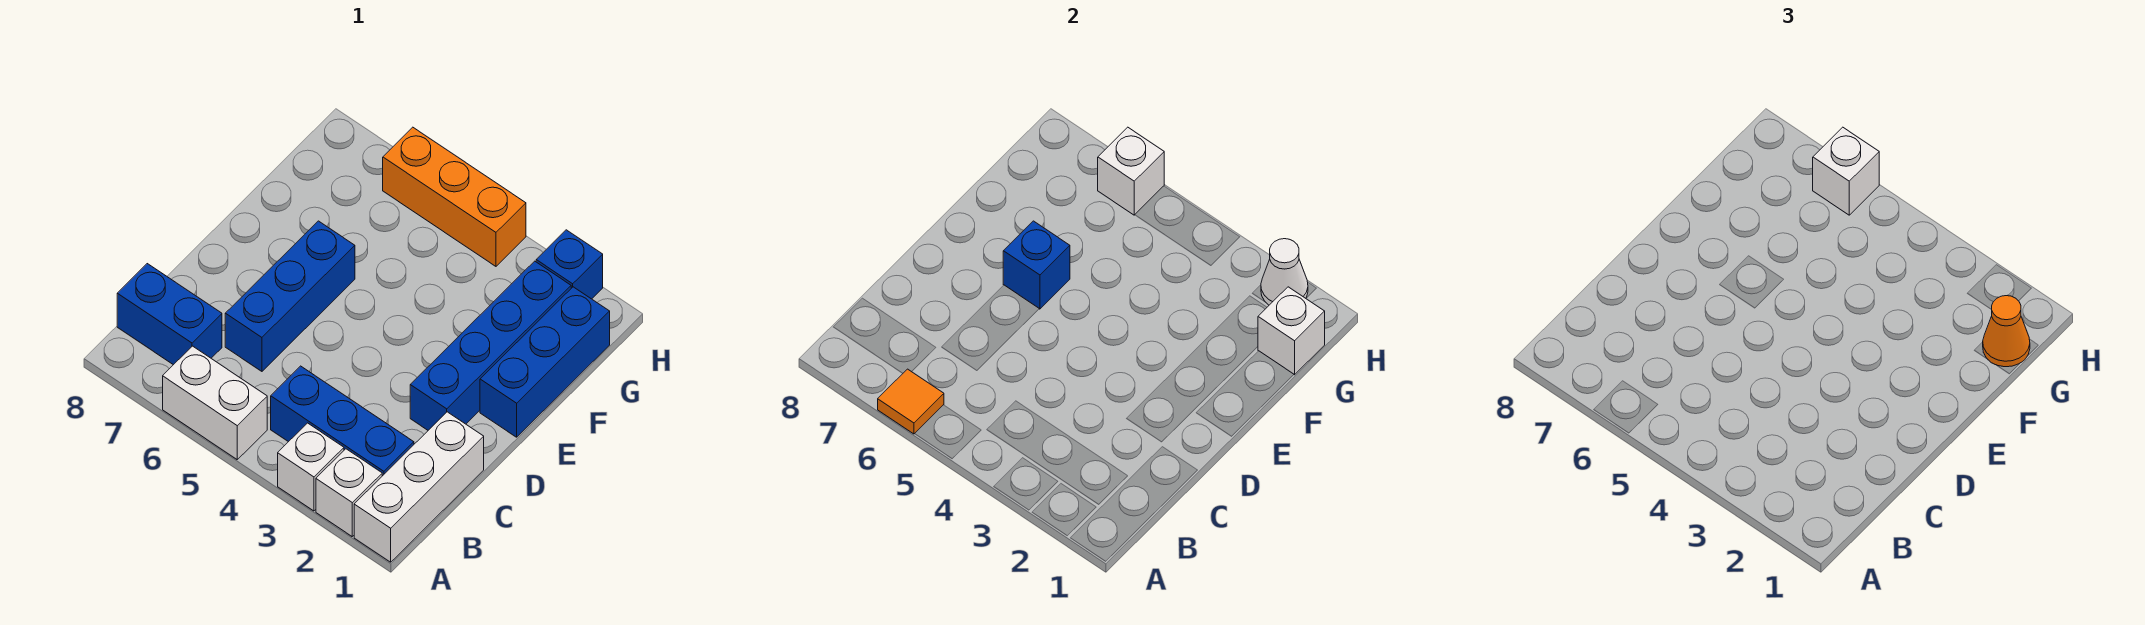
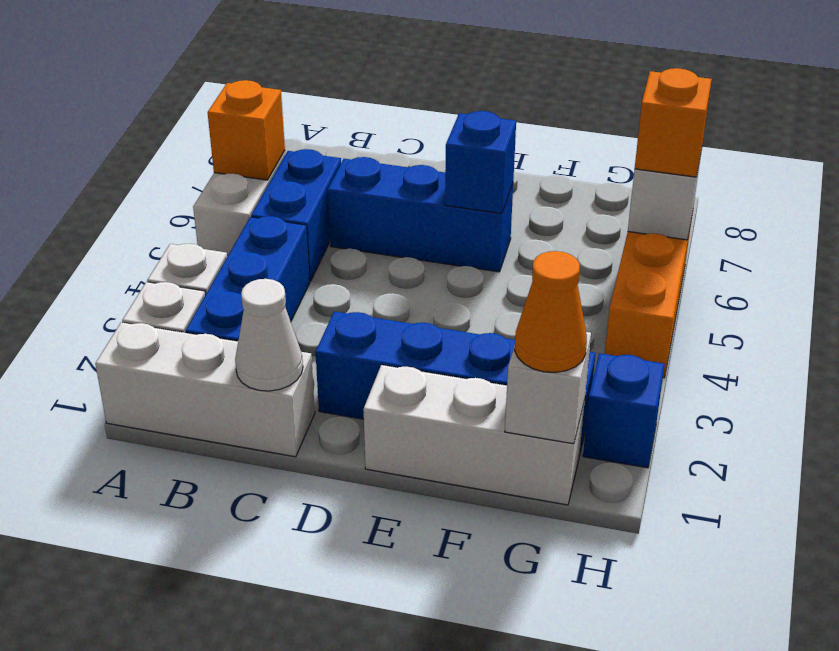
orange 1x1 tile [878,369,944,434] -> orange 1x1 brick [208,80,285,180]
blue 1x2 brick [117,264,222,365] -> blue 1x2 brick moved to [251,149,341,281]
blue 1x3 brick [480,287,610,437] -> white 1x3 brick [363,365,585,505]
white 1x1 cone [1261,239,1308,305] -> white 1x1 cone moved to [235,279,303,391]
white 1x1 brick [1813,127,1879,215] -> orange 1x1 brick [635,68,712,177]

